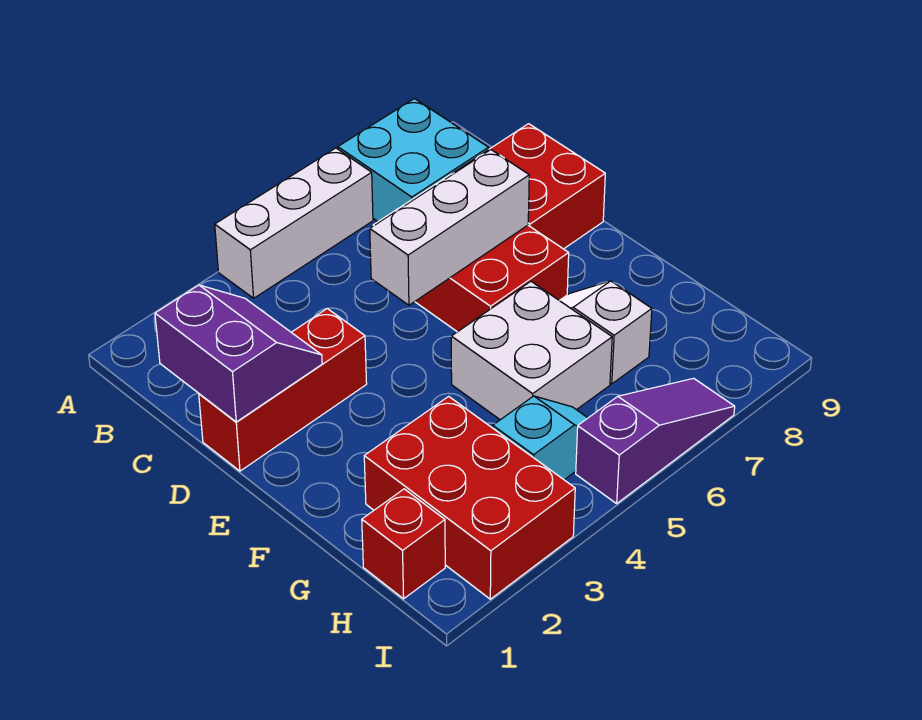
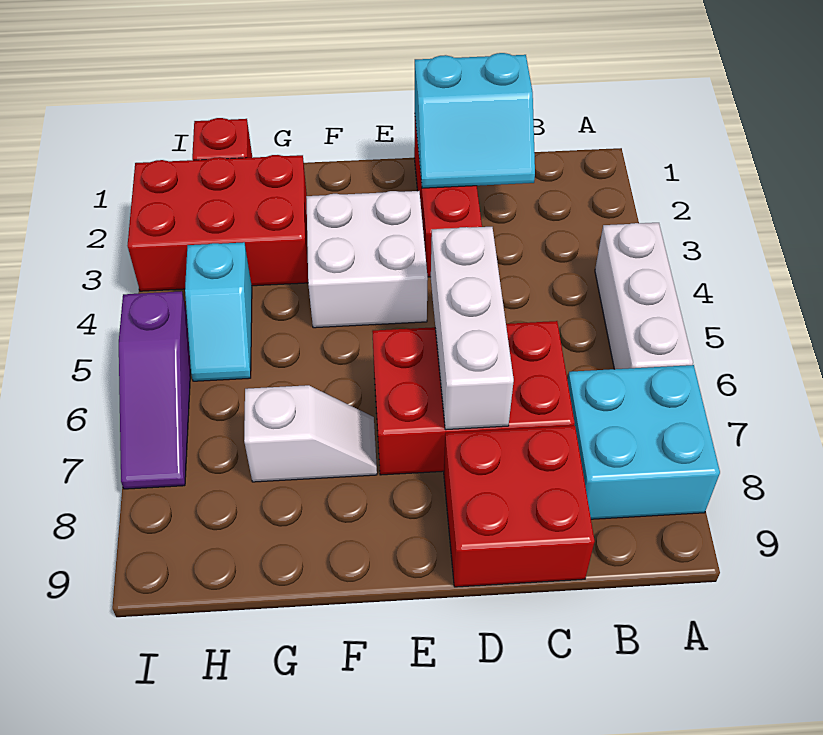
purple 2x2 slope [155,285,322,422] -> cyan 2x2 slope [415,53,535,188]
white 2x2 brick [451,282,612,420] -> white 2x2 brick moved to [306,191,428,328]

